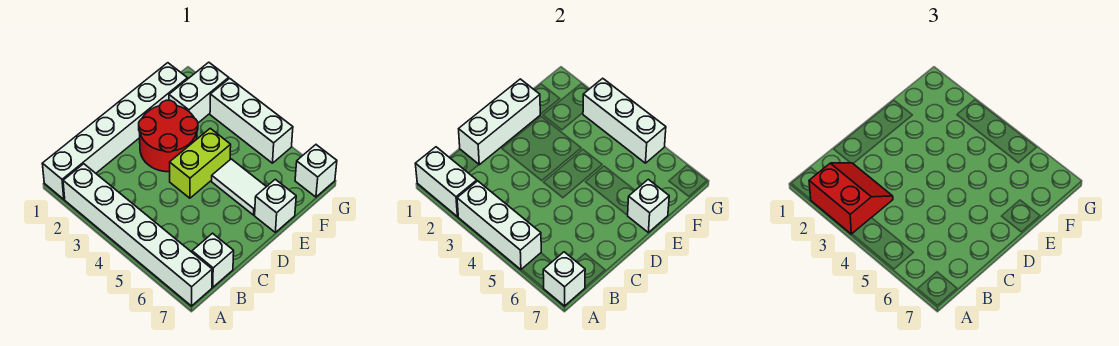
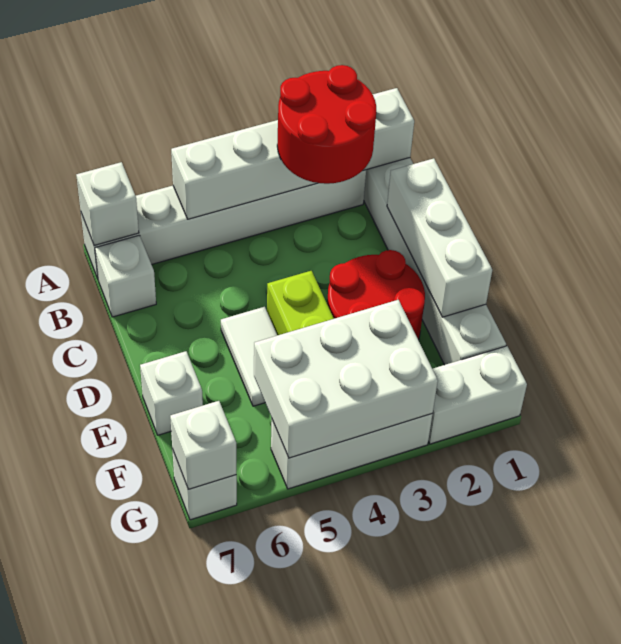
red 2x2 slope [809,163,893,234] -> red 2x2 round brick [277,65,376,184]
white 1x2 tile [212,159,266,215] -> white 1x2 tile turned to [221,307,277,406]
white 1x1 brick [628,179,669,232] -> white 1x1 brick moved to [170,401,236,489]
white 1x2 brick [169,62,229,123] -> white 1x2 brick turned to [428,346,527,444]
white 1x3 brick [583,78,666,163] -> white 2x3 brick [254,300,438,458]

